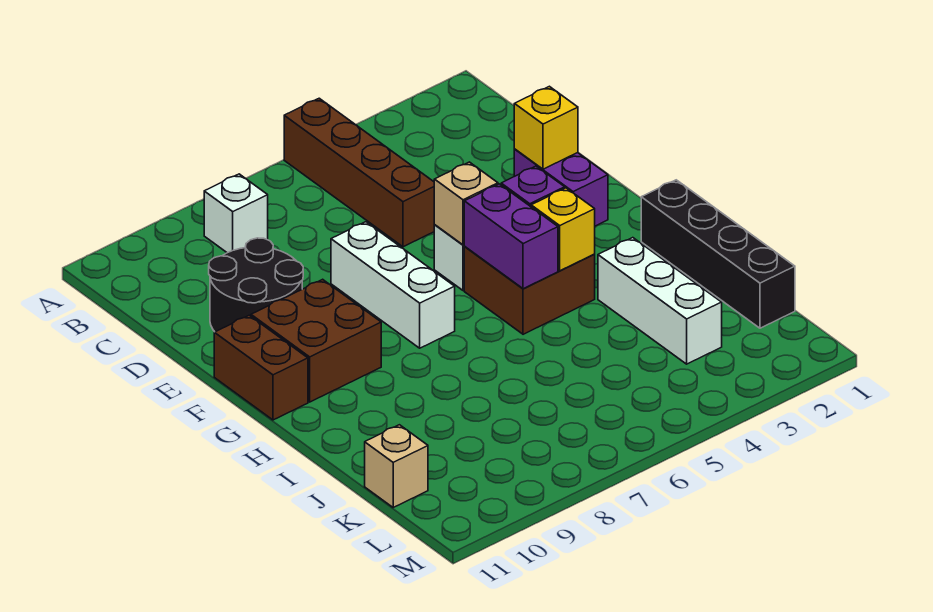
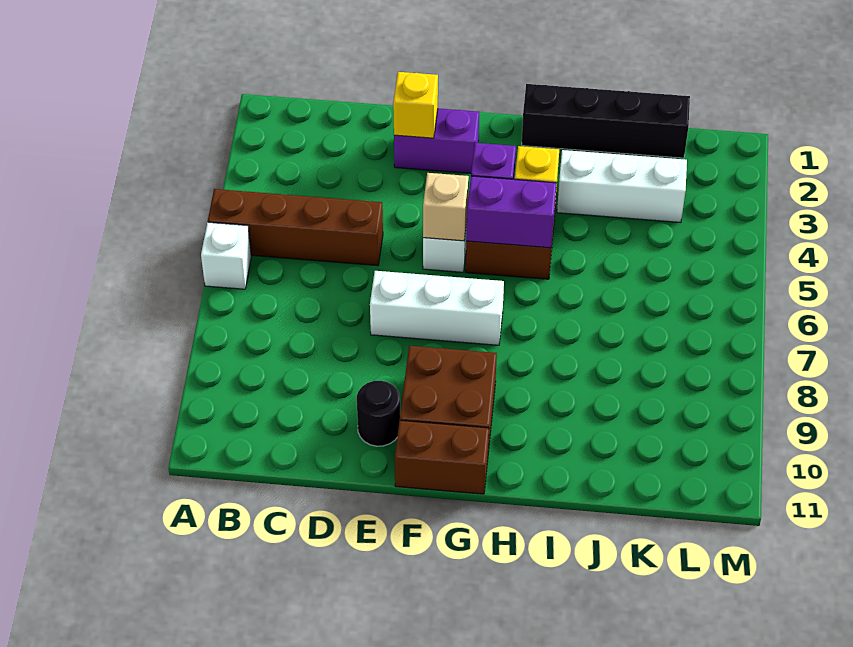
white 1x1 brick [204,174,268,253] -> white 1x1 brick moved to [201,222,251,289]
black 2x2 round brick [209,238,303,332] -> black 1x1 round brick [357,381,400,446]
tan 1x1 brick [365,425,428,507] -> none

